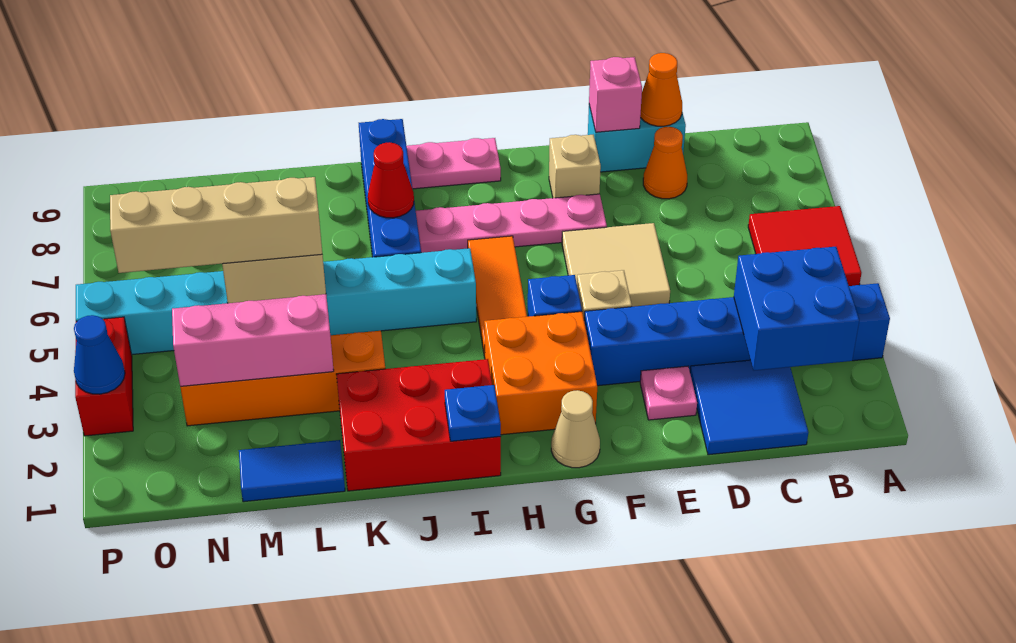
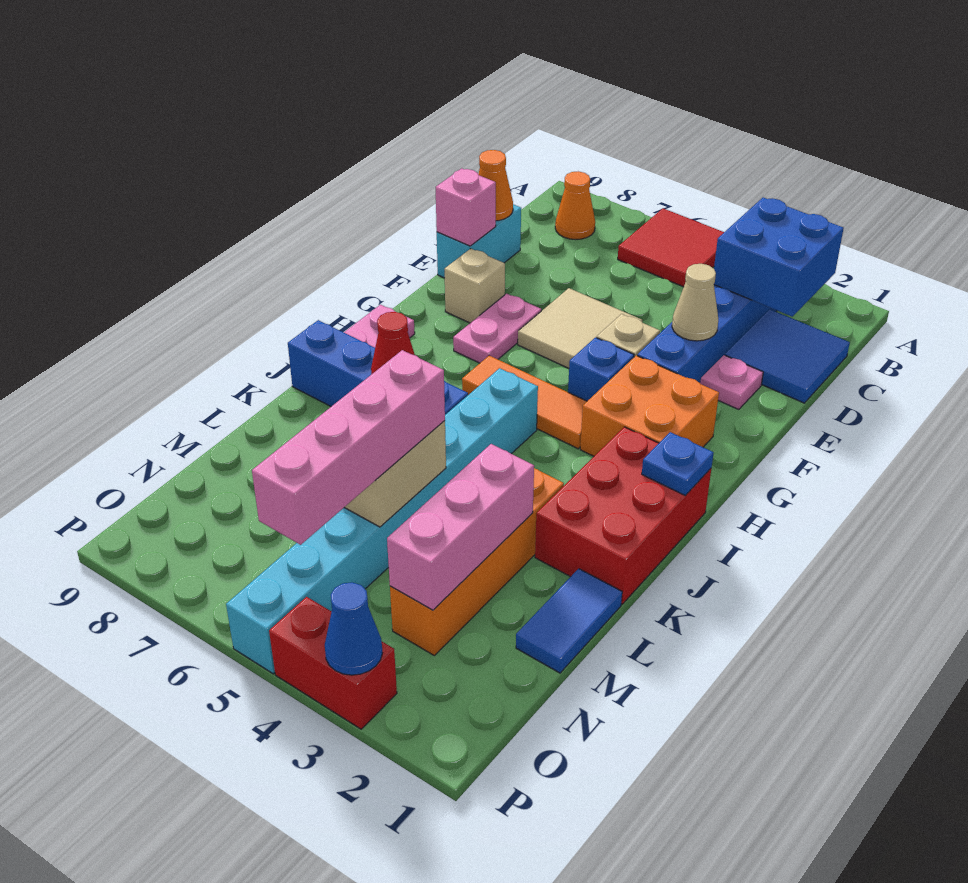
orange 1x1 cone [643,127,687,199] -> orange 1x1 cone moved to [555,171,595,240]
pink 1x4 plate [416,194,607,253] -> pink 1x2 plate [453,294,541,363]
tan 1x1 cone [551,390,600,468] -> tan 1x1 cone moved to [672,264,718,341]
tan 1x4 brick [110,177,322,273] -> pink 1x4 brick [252,350,445,545]

